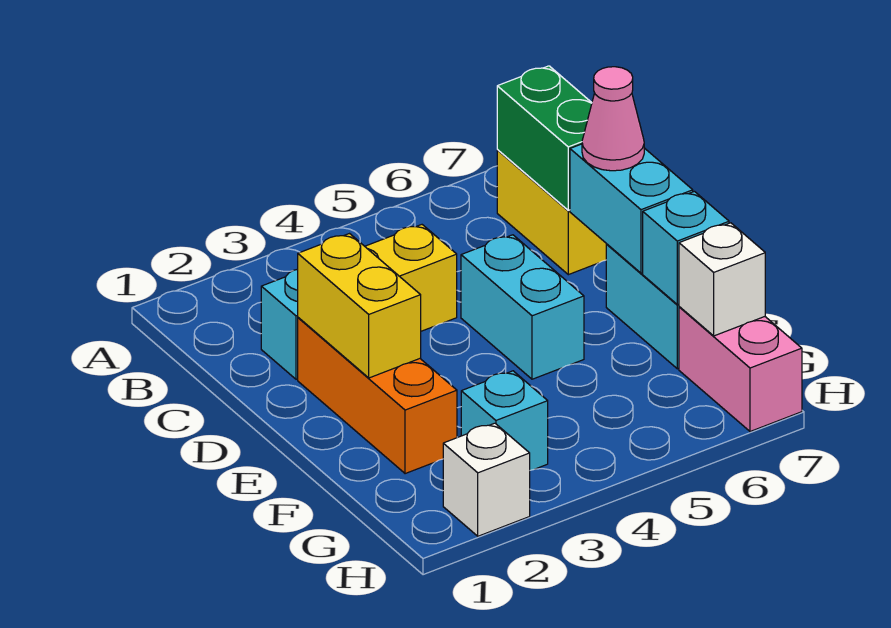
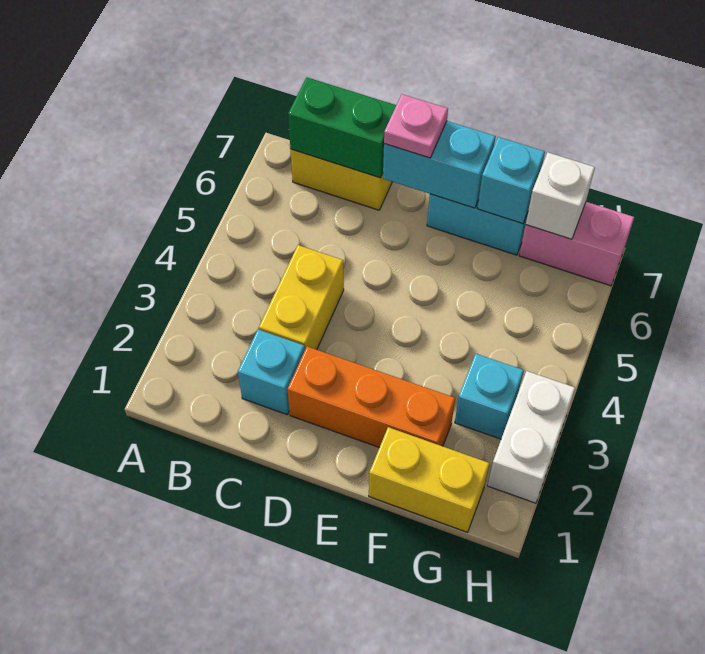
yellow 1x2 brick [298,234,421,378] -> yellow 1x2 brick moved to [369,427,489,532]
cyan 1x2 brick [461,235,584,379] -> none
pink 1x1 cone [582,67,644,171] -> pink 1x1 plate [384,94,448,158]
white 1x1 brick [443,423,530,536] -> white 1x2 brick [488,371,575,503]

